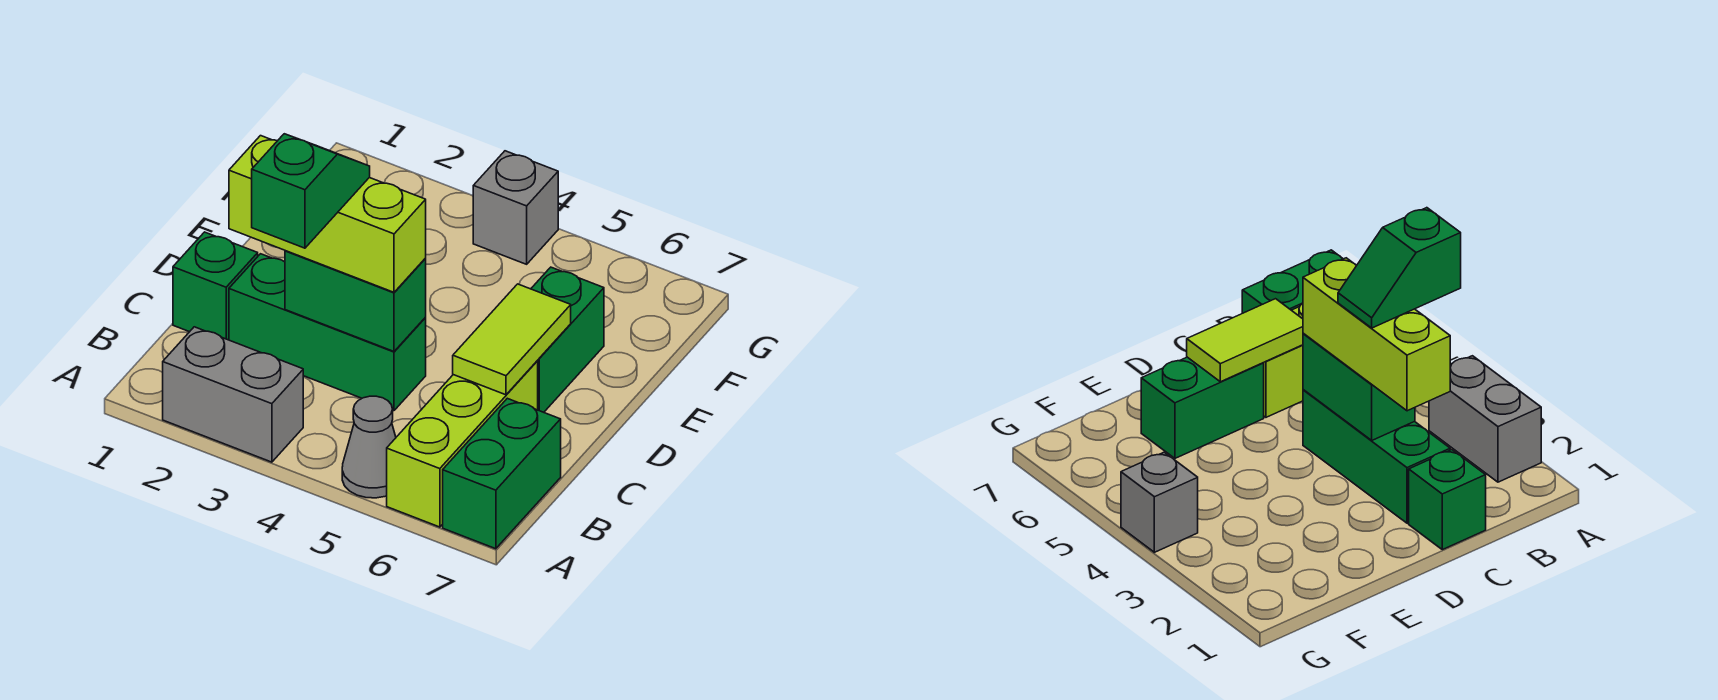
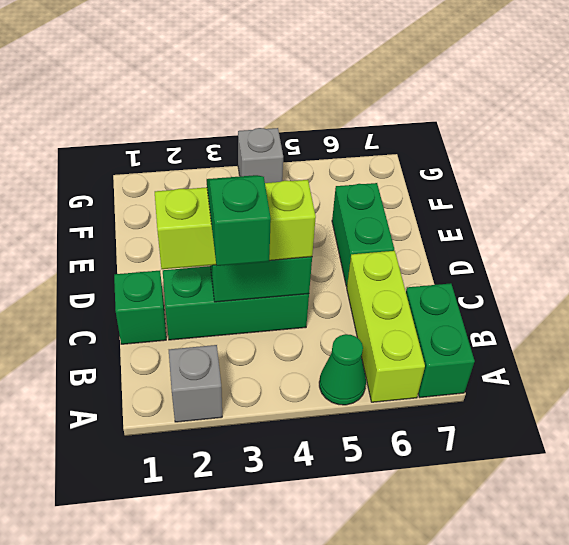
grey 1x2 brick [163,327,303,462] -> grey 1x1 brick [169,345,222,422]
grey 1x1 cone [342,396,396,498] -> green 1x1 cone [319,334,366,405]
lime 1x2 tile [453,284,571,395] -> none

